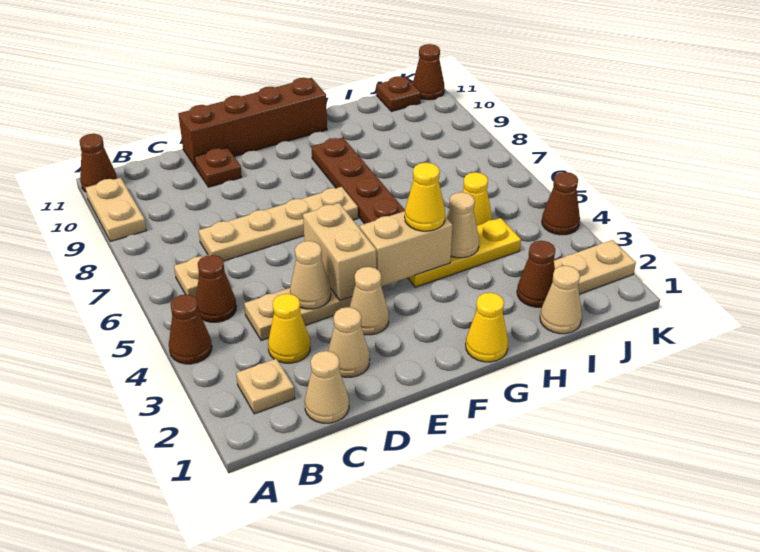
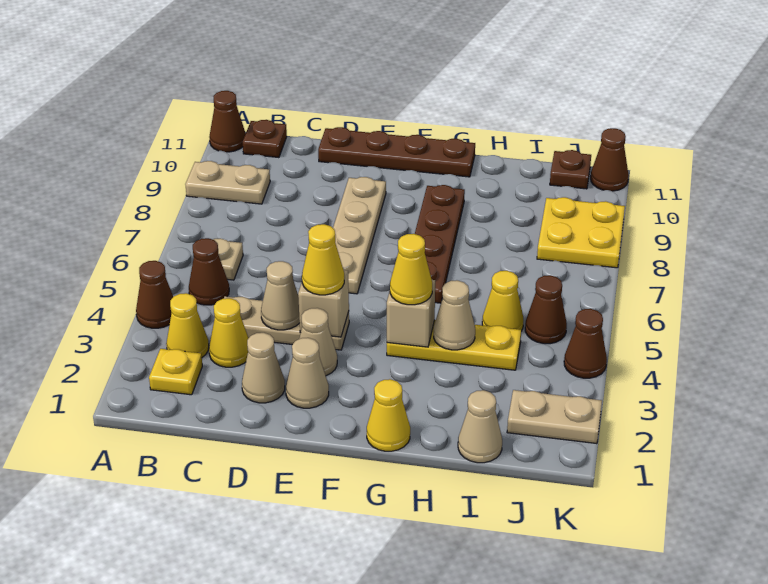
tan 1x2 plate [86,178,147,241] -> tan 1x2 plate turned to [185,161,270,204]
tan 1x1 plate [236,359,295,414] -> yellow 1x1 plate [149,349,202,395]
none -> yellow 1x1 cone [166,293,209,357]
tan 1x1 cone [305,351,349,423] -> tan 1x1 cone moved to [286,338,329,408]
tan 1x4 plate [199,187,358,261] -> tan 1x4 plate turned to [333,177,386,294]
brown 1x1 plate [194,148,242,187] -> brown 1x1 plate moved to [243,120,287,158]
brown 1x4 brick [178,78,327,167] -> brown 1x4 plate [318,127,475,177]
tan 1x2 brick [303,203,376,301] -> tan 1x1 brick [298,270,349,337]
none -> yellow 1x1 cone [302,224,344,295]
tan 1x2 brick [360,211,452,287] -> tan 1x1 brick [387,280,435,347]
brown 1x1 cone [517,241,555,307] -> brown 1x1 cone moved to [525,275,567,344]
none -> yellow 2x2 plate [537,197,625,268]

